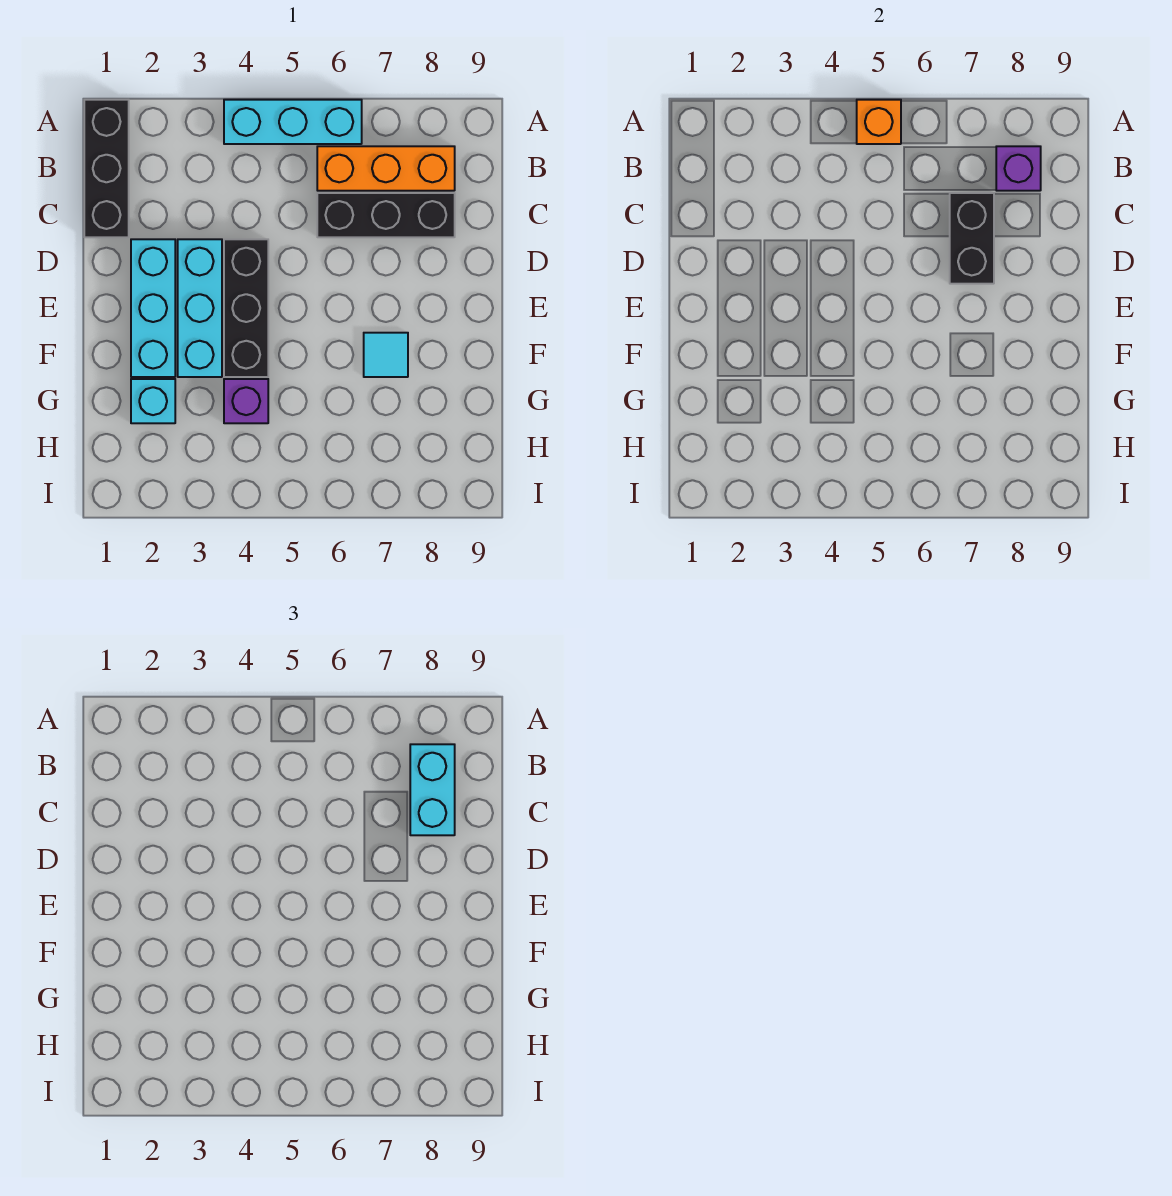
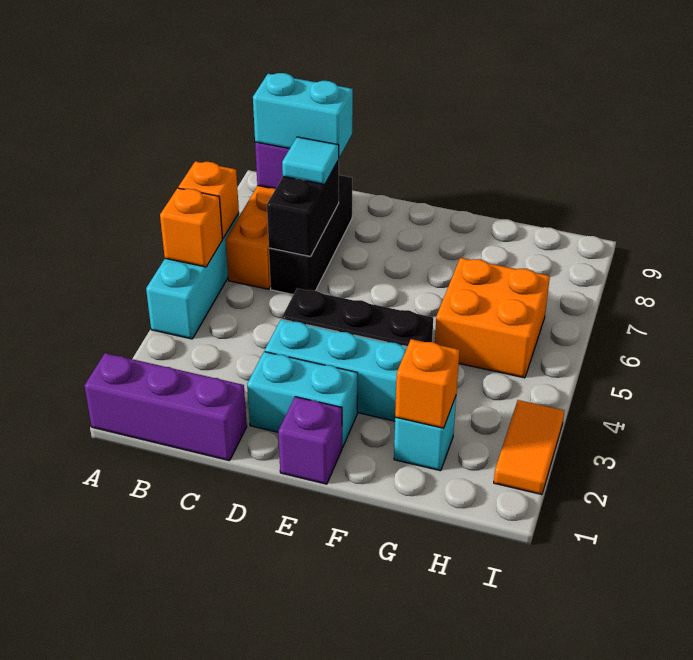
black 1x3 brick [84,100,129,237] -> purple 1x3 brick [84,353,247,461]
none -> orange 1x1 brick [178,161,239,238]
black 1x2 brick [950,193,994,284] -> black 1x2 brick turned to [267,160,339,257]
cyan 1x3 brick [131,239,175,377] -> cyan 1x2 brick [247,352,358,447]
cyan 1x1 tile [364,333,408,377] -> cyan 1x1 tile moved to [282,137,339,185]
none -> orange 1x1 brick [395,339,460,428]
purple 1x1 brick [224,379,268,423] -> purple 1x1 brick moved to [278,397,342,484]
none -> orange 2x2 brick [435,258,550,378]
none -> orange 1x2 tile [494,400,564,495]

